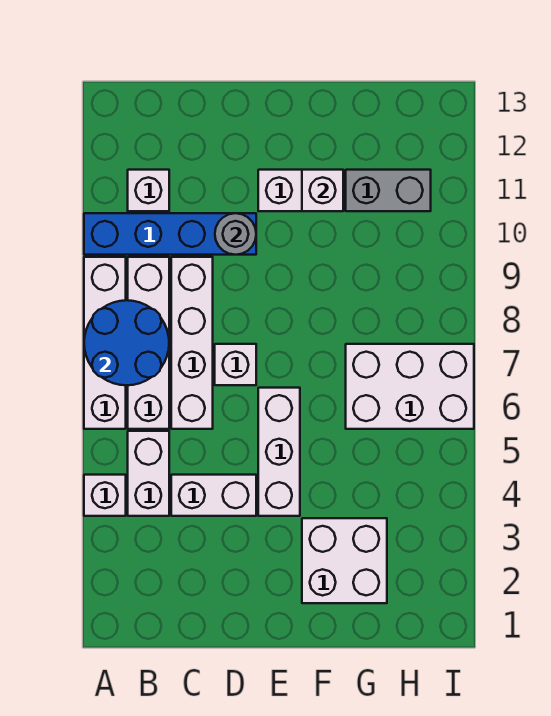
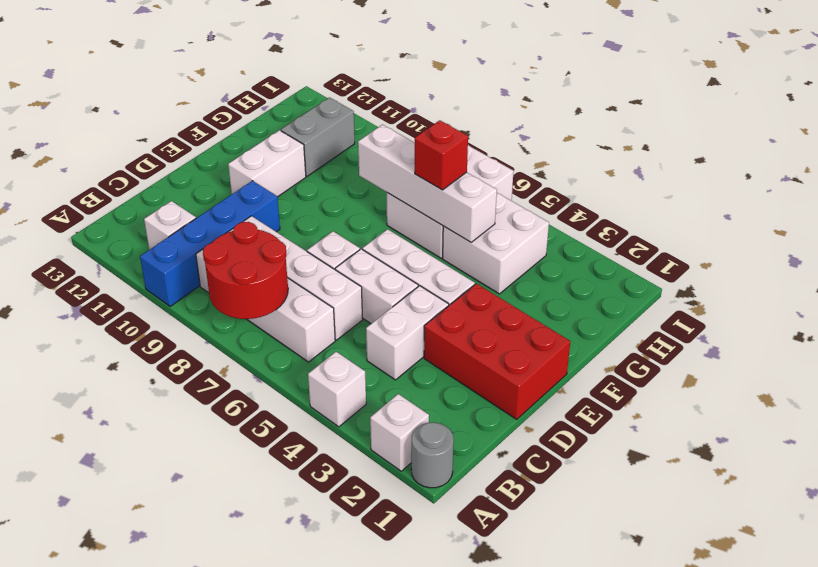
white 1x4 brick [84,257,126,429] -> white 1x4 brick moved to [358,125,497,242]
blue 2x2 round brick [84,300,169,385] -> red 2x2 round brick [203,222,288,319]
white 1x2 brick [128,431,169,516] -> white 1x2 brick moved to [335,249,418,324]
none -> red 2x3 brick [424,284,570,419]
grey 1x1 round brick [215,213,256,255] -> grey 1x1 round brick moved to [411,423,454,488]
white 2x2 brick [302,518,387,603] -> white 2x2 brick moved to [443,193,549,294]
white 1x1 brick [302,170,343,211] -> white 1x1 brick moved to [370,394,429,471]
none -> red 1x1 brick [415,120,468,190]

